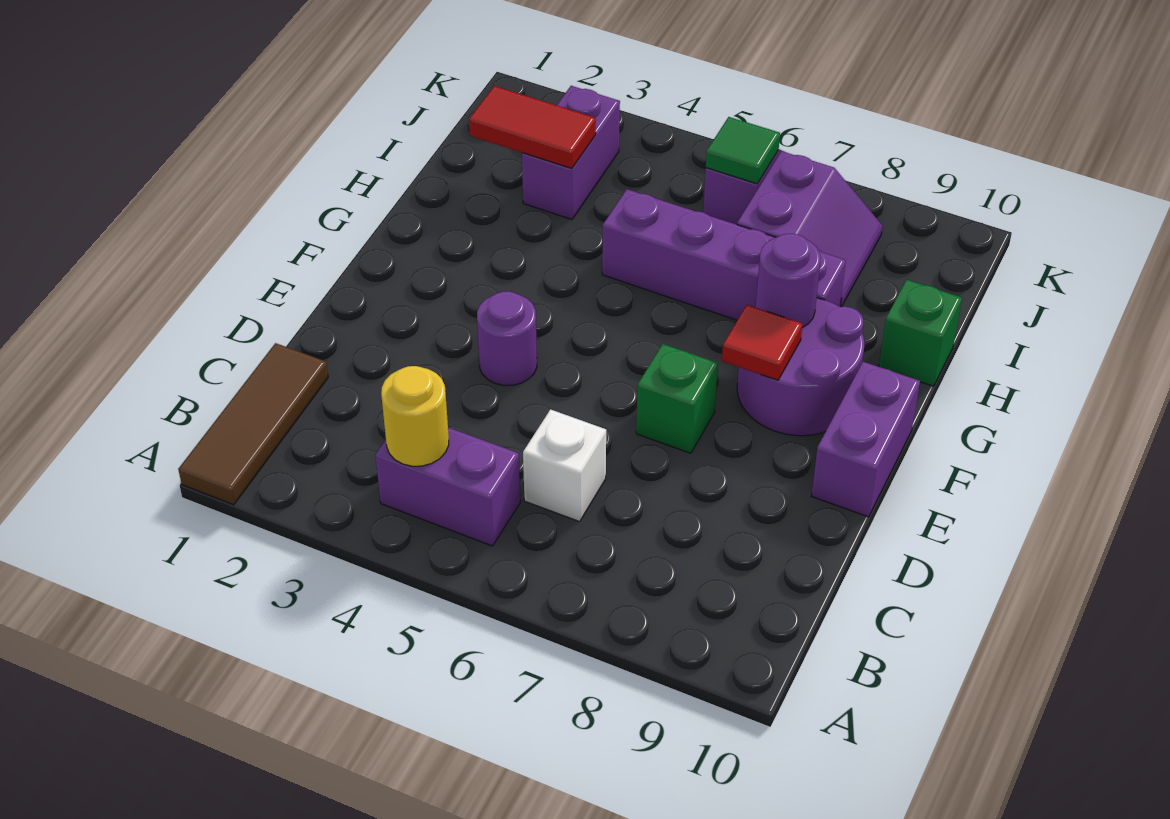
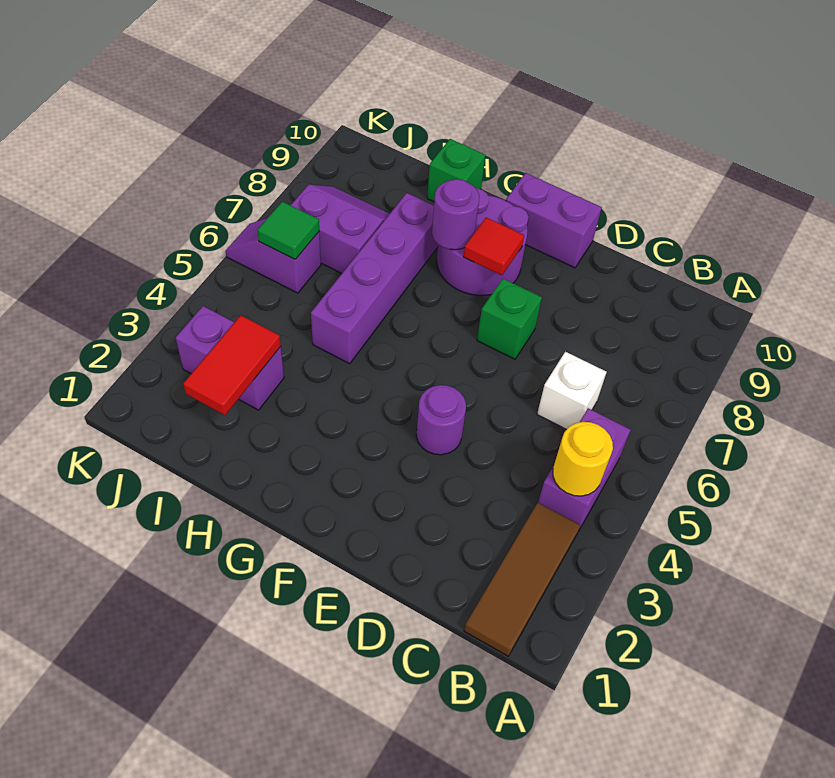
brown 1x3 tile [178,343,328,505] -> brown 1x3 tile turned to [464,503,580,656]

